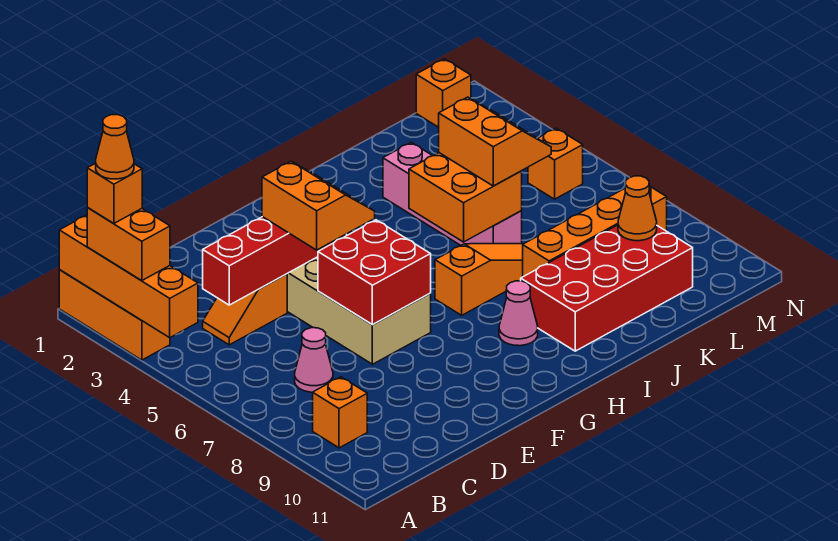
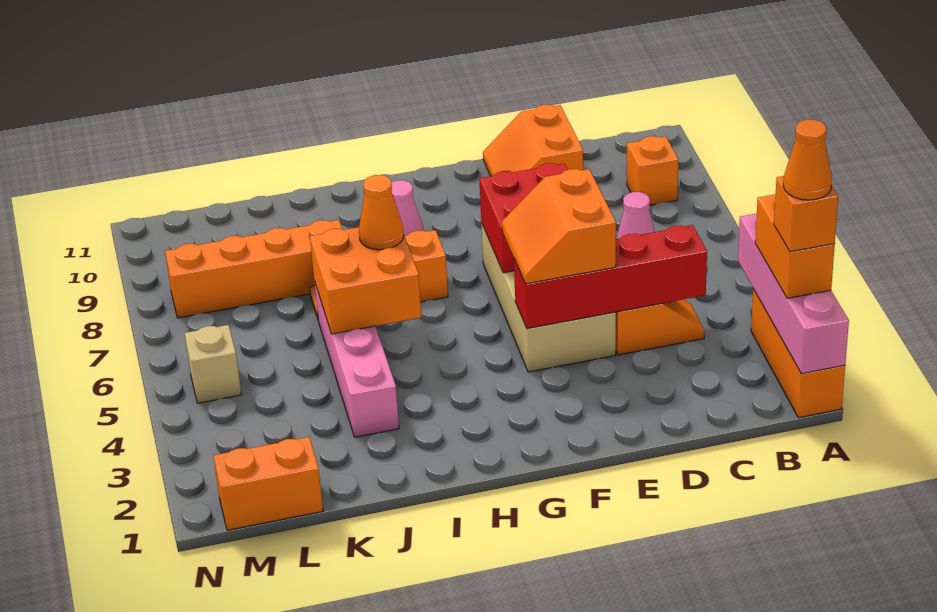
orange 1x4 brick [59,215,198,338] -> pink 1x4 brick [738,214,849,374]
red 2x4 brick [521,225,693,351] -> none
orange 2x2 slope [439,97,551,186] -> orange 2x2 slope moved to [483,105,583,176]
orange 1x1 cone [618,176,657,241] -> orange 1x1 cone moved to [359,175,404,250]
orange 1x1 brick [416,59,471,127] -> orange 1x2 brick [213,437,323,530]
orange 1x1 brick [528,128,583,199] -> tan 1x1 brick [184,325,242,403]

